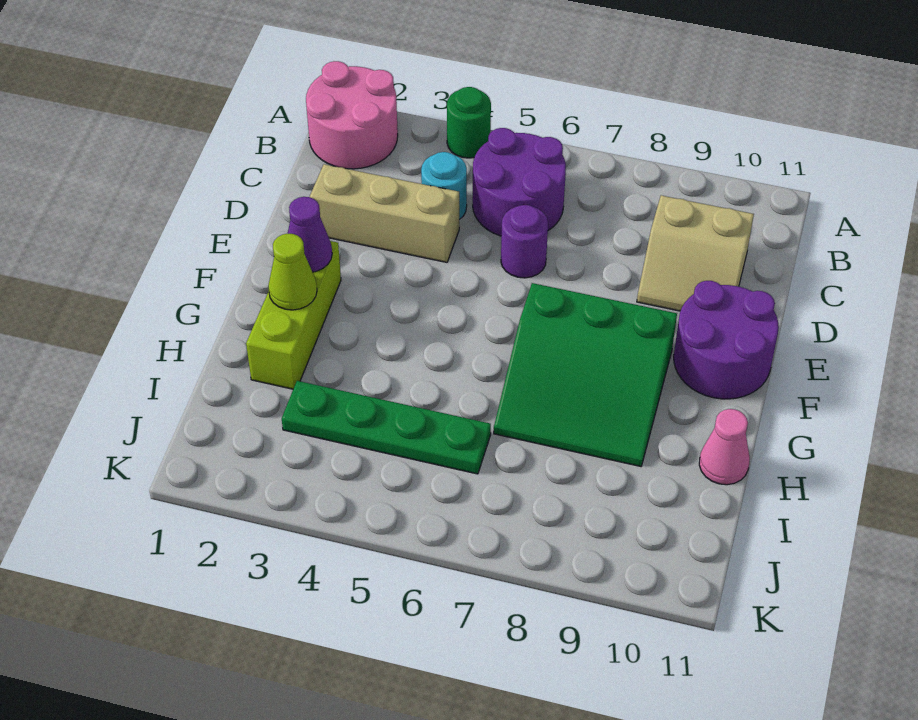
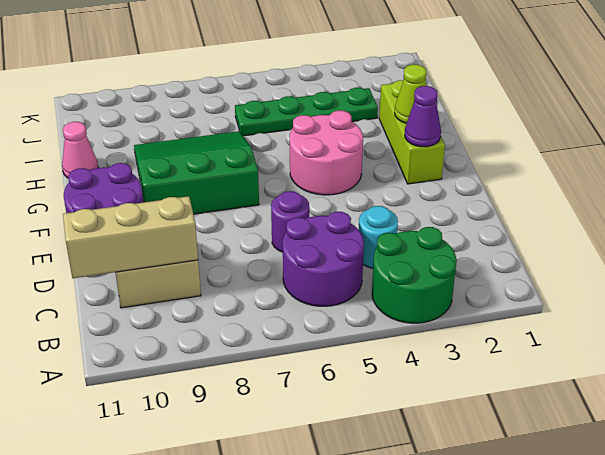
pink 2x2 round brick [306,61,398,169] -> pink 2x2 round brick moved to [290,110,363,195]
green 1x1 round brick [447,87,491,158] -> green 2x2 round brick [372,227,457,323]
tan 1x3 brick [310,164,459,262] -> tan 1x3 brick moved to [63,196,198,278]

